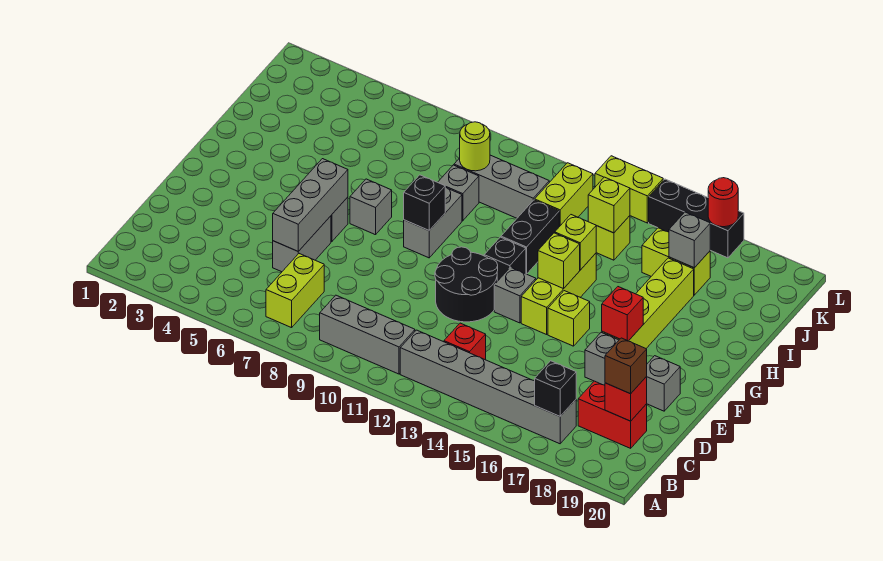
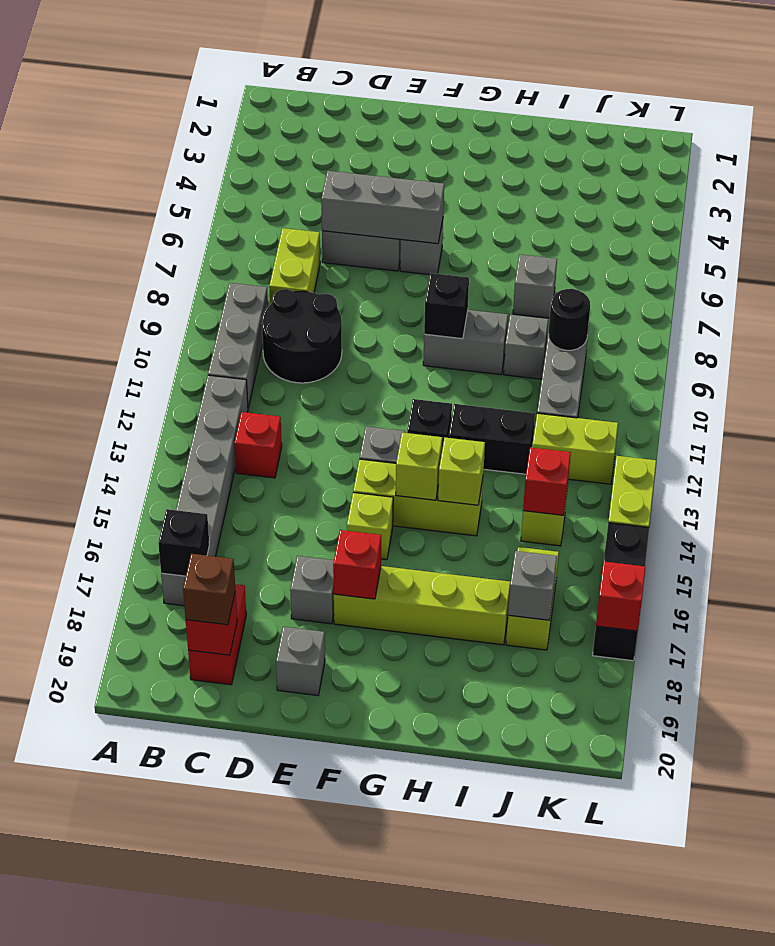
lime 1x2 brick [266,254,324,328] -> lime 1x2 brick turned to [269,228,320,303]
black 2x2 round brick [435,247,498,322] -> black 2x2 round brick moved to [262,289,342,383]
grey 1x1 brick [350,179,392,235] -> grey 1x1 brick moved to [513,255,557,318]
lime 1x1 round brick [460,122,490,171] -> black 1x1 round brick [548,289,590,350]
lime 1x1 brick [588,177,630,233] -> red 1x1 brick [523,447,571,515]
red 1x1 round brick [708,178,738,227] -> red 1x1 brick [596,561,646,631]

